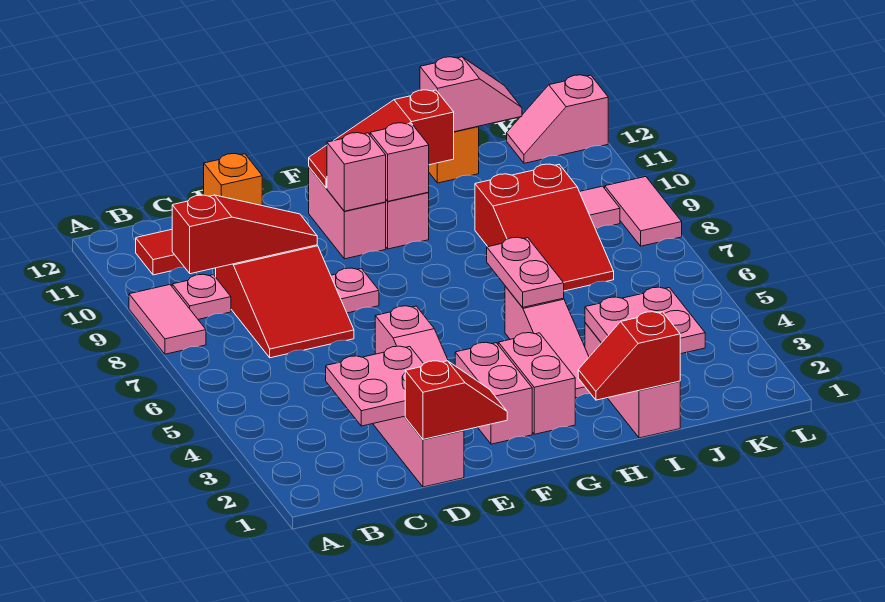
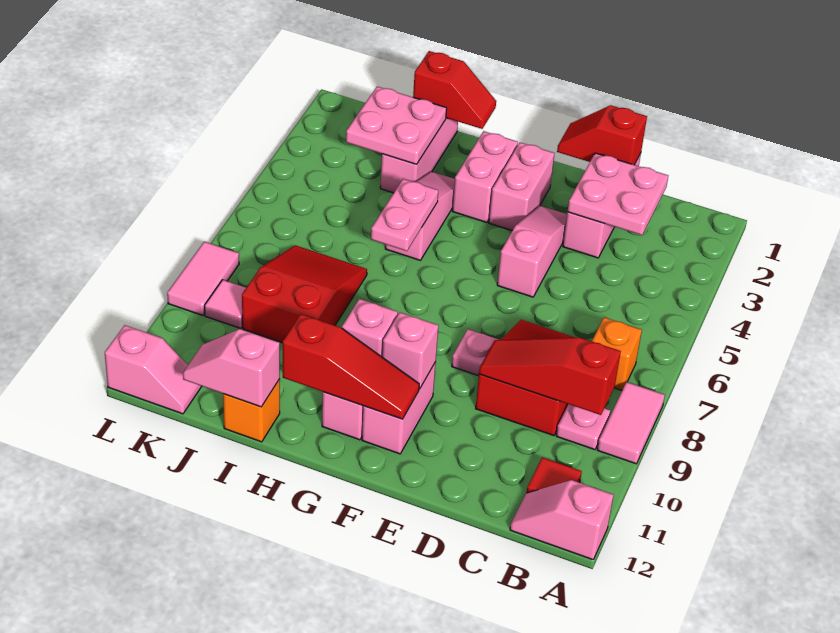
none -> pink 1x2 slope [510,480,614,560]
orange 1x1 brick [204,154,262,206] -> orange 1x1 brick moved to [592,317,642,390]

